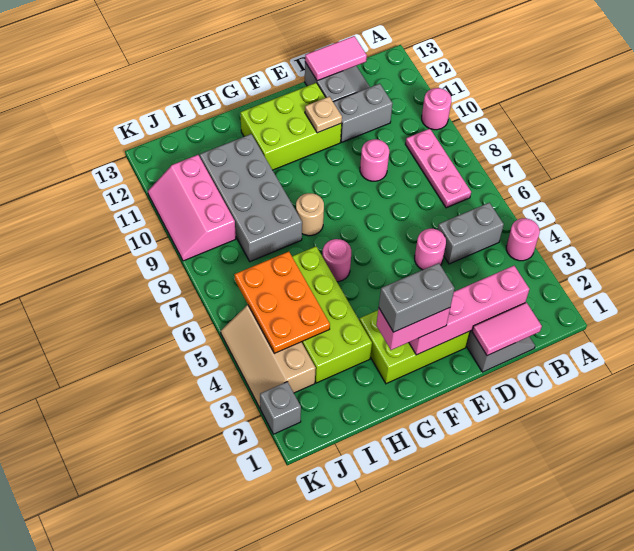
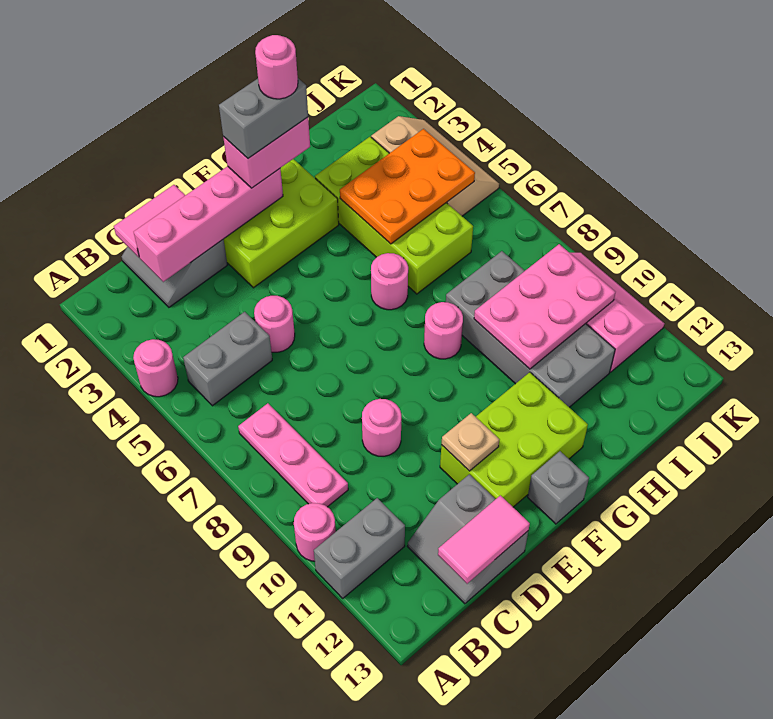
grey 1x2 brick [333,84,393,142] -> grey 1x2 brick moved to [314,498,405,598]
none -> pink 1x1 round brick [255,35,298,99]
tan 1x1 round brick [296,193,324,236] -> pink 1x1 round brick [424,302,463,359]
none -> pink 2x3 plate [474,244,615,369]
orange 2x3 plate [234,252,330,353] -> orange 2x3 plate turned to [340,129,475,244]
grey 1x1 brick [260,382,301,434] -> grey 1x1 brick moved to [528,451,589,524]

